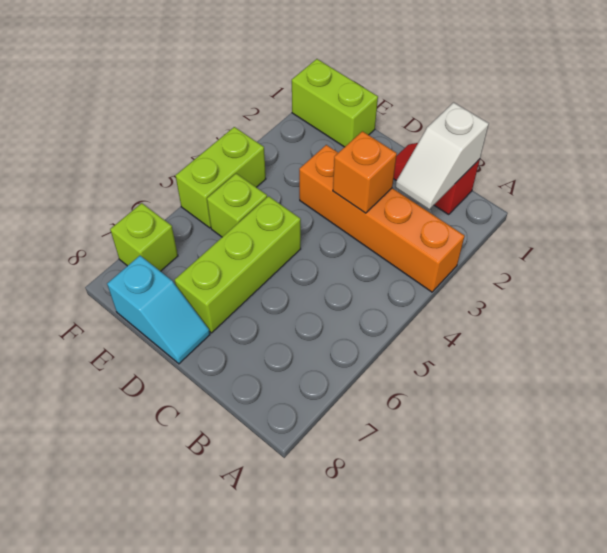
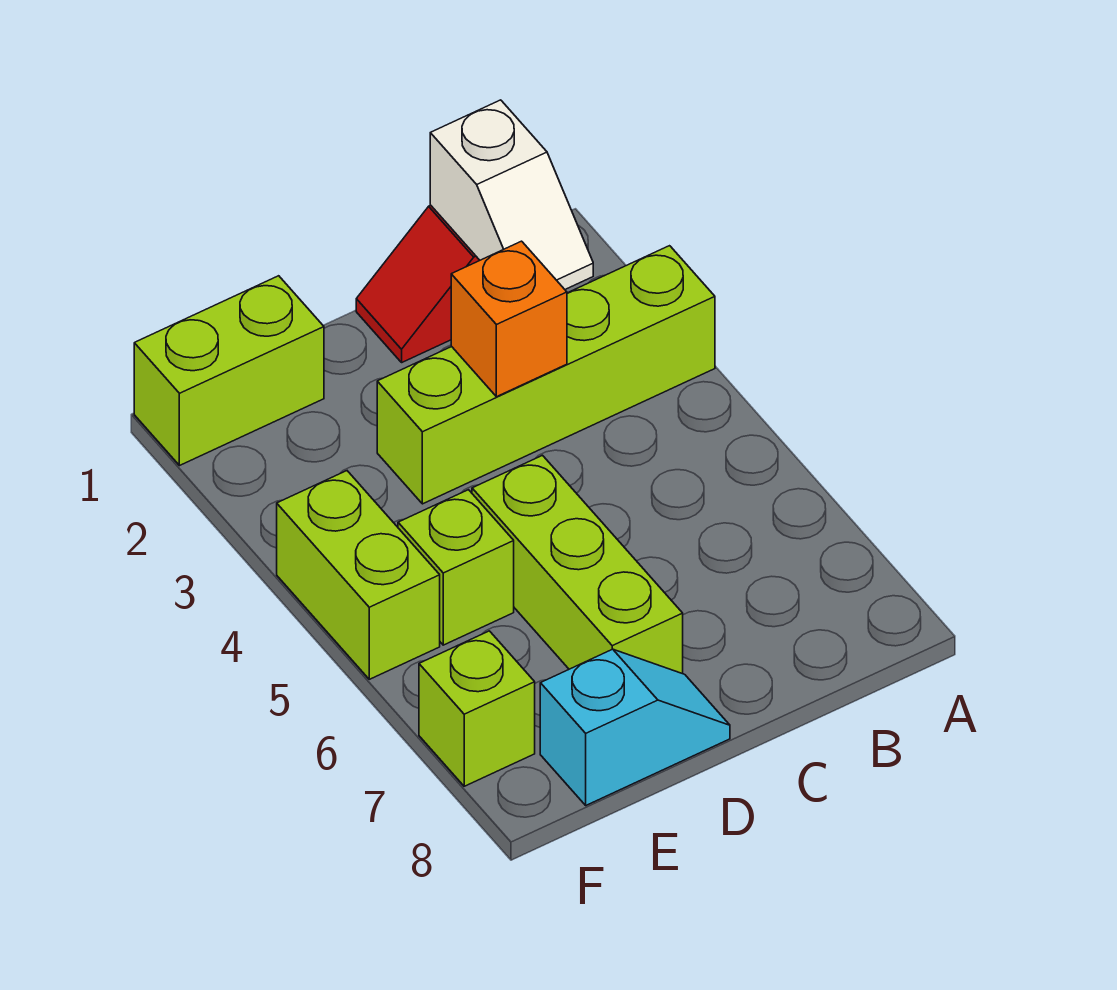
orange 1x4 brick [299,145,465,292] -> lime 1x4 brick [377,246,715,504]

